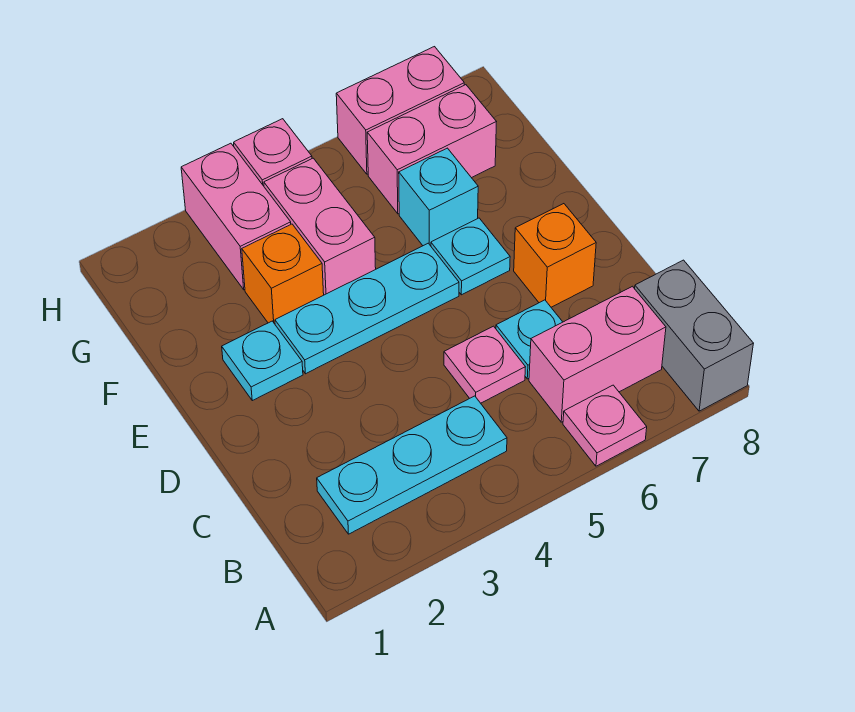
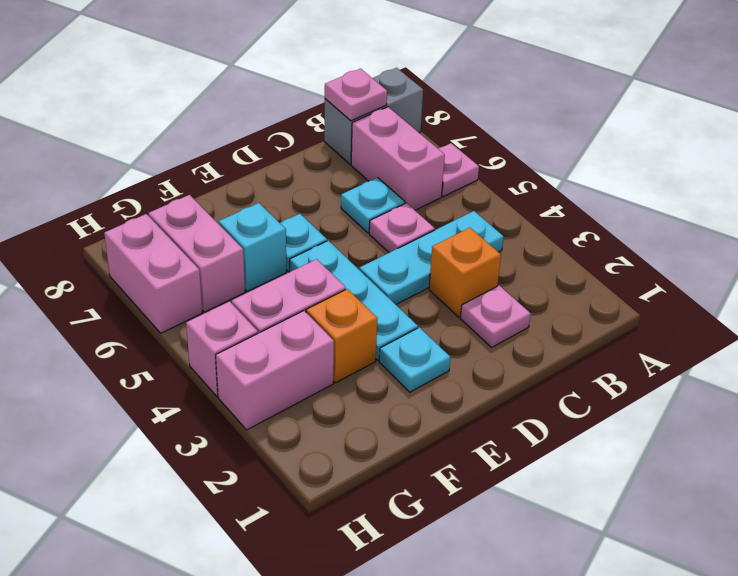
cyan 1x3 plate [317,396,507,534] -> cyan 1x3 plate turned to [359,211,504,304]
none -> pink 1x1 plate [325,69,387,121]
none -> pink 1x1 plate [461,286,531,347]
orange 1x1 brick [514,204,596,307] -> orange 1x1 brick moved to [429,228,501,317]

